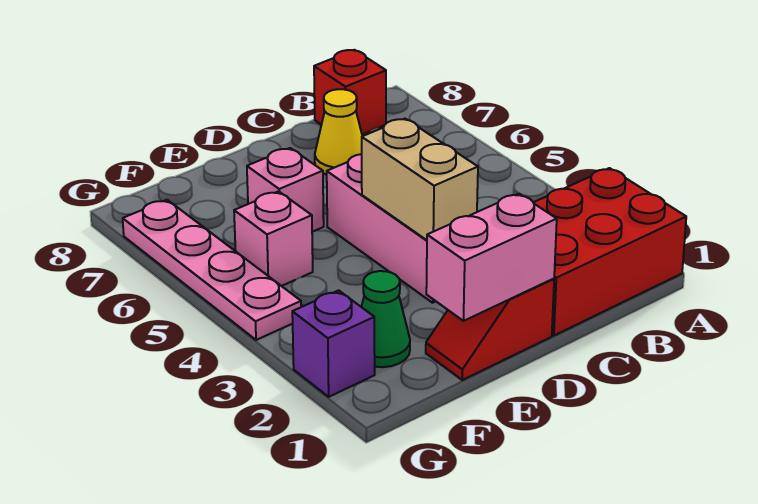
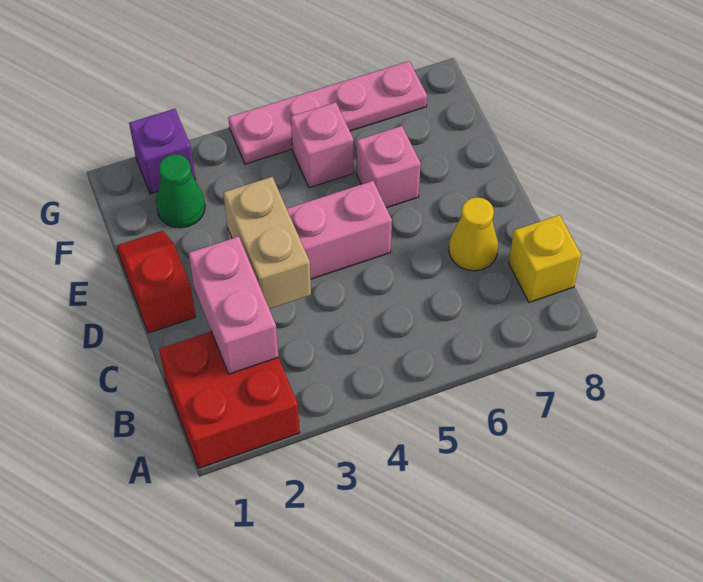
red 2x3 brick [533,168,686,336] -> red 2x2 brick [159,331,300,468]
red 1x1 brick [314,50,386,135] -> yellow 1x1 brick [509,215,581,302]
pink 1x2 brick [426,194,557,321] -> pink 1x2 brick moved to [189,236,279,374]
tan 1x2 brick [362,119,478,240] -> tan 1x2 brick turned to [223,177,311,309]

